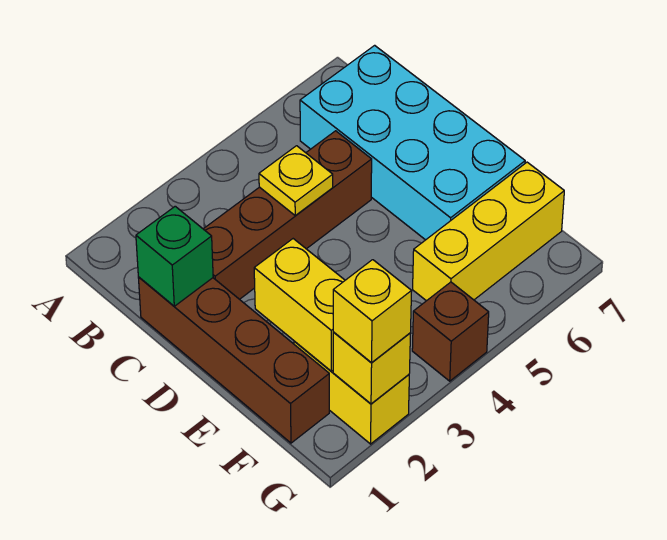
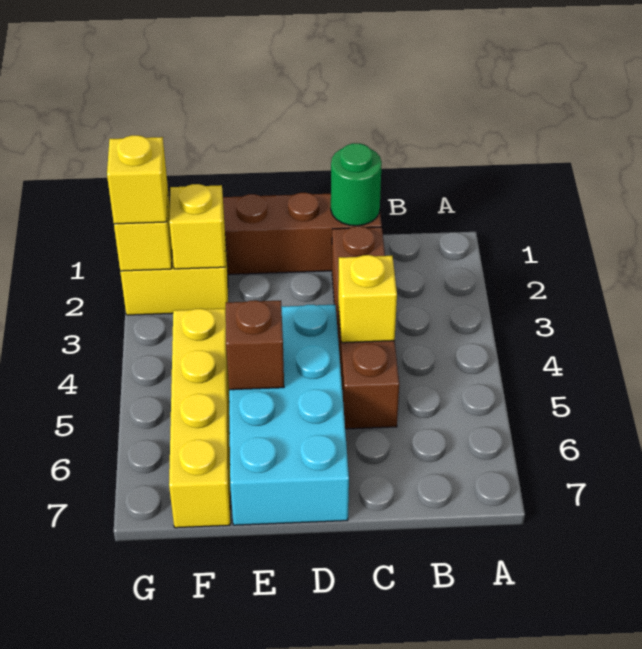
cyan 2x4 brick [300,45,525,240] -> cyan 2x4 brick turned to [229,305,349,525]
green 1x1 brick [136,206,213,306] -> green 1x1 round brick [331,143,382,226]
yellow 1x1 plate [259,146,333,215] -> yellow 1x1 brick [338,255,397,343]
yellow 1x2 brick [254,239,345,371] -> yellow 1x1 brick [169,184,225,269]
yellow 1x3 brick [413,162,564,301] -> yellow 1x4 brick [169,308,230,528]
brown 1x1 brick [412,282,489,381] -> brown 1x1 brick moved to [226,300,284,390]

